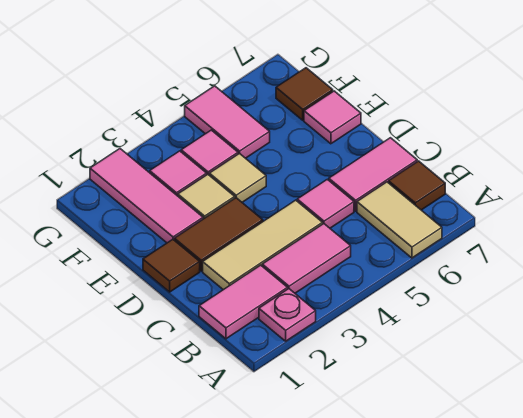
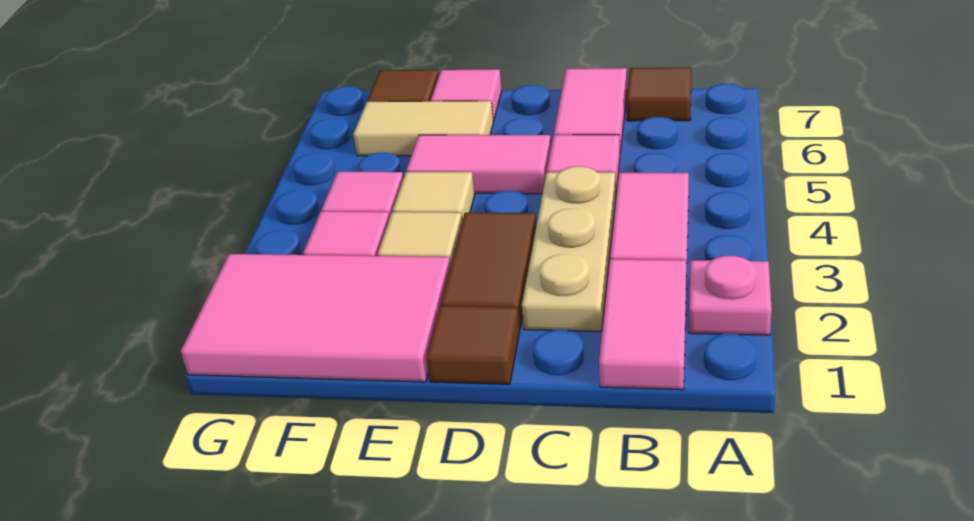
tan 1x2 tile [357,182,442,258] -> tan 1x2 tile moved to [353,101,493,156]
tan 1x3 tile [203,200,323,290] -> tan 1x3 plate [522,166,616,331]
pink 1x3 tile [90,149,203,243] -> pink 2x3 tile [181,254,450,382]
pink 1x2 tile [185,86,270,158] -> pink 1x2 tile moved to [406,135,551,194]

